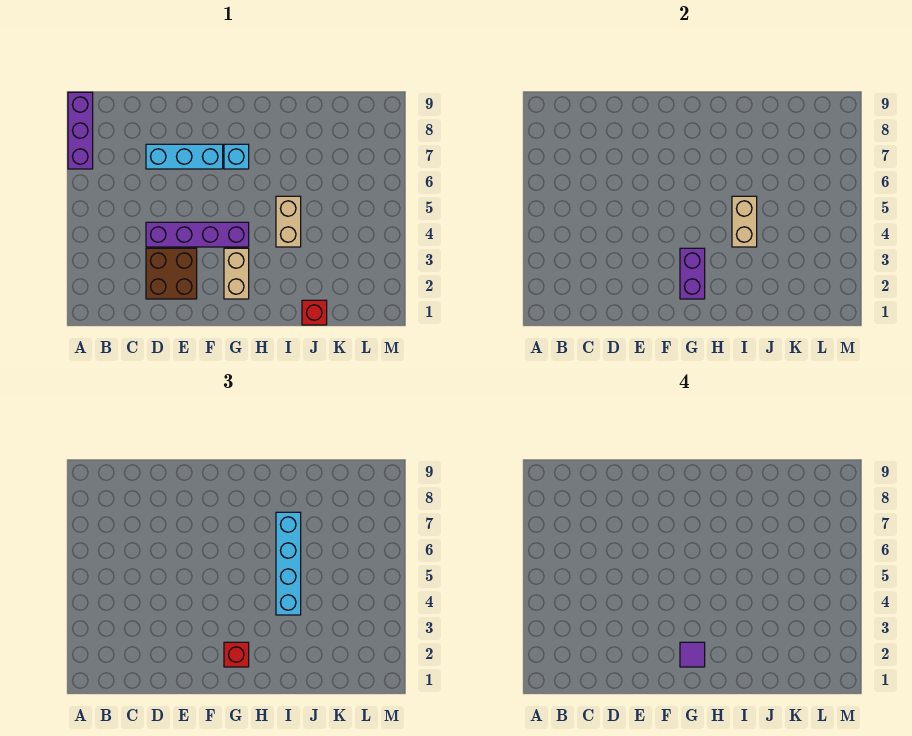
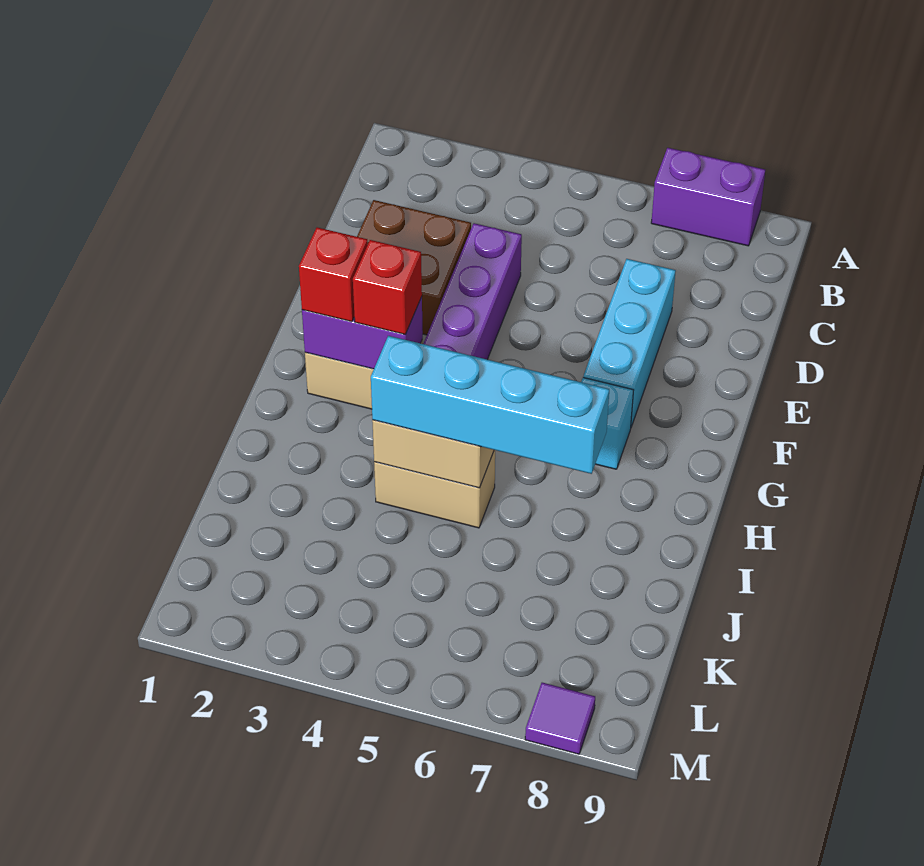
purple 1x3 brick [68,92,93,169] -> purple 1x2 brick [651,148,765,246]
purple 1x1 tile [680,642,705,667] -> purple 1x1 tile moved to [525,683,595,754]
red 1x1 brick [302,300,327,325] -> red 1x1 brick moved to [353,240,422,334]

